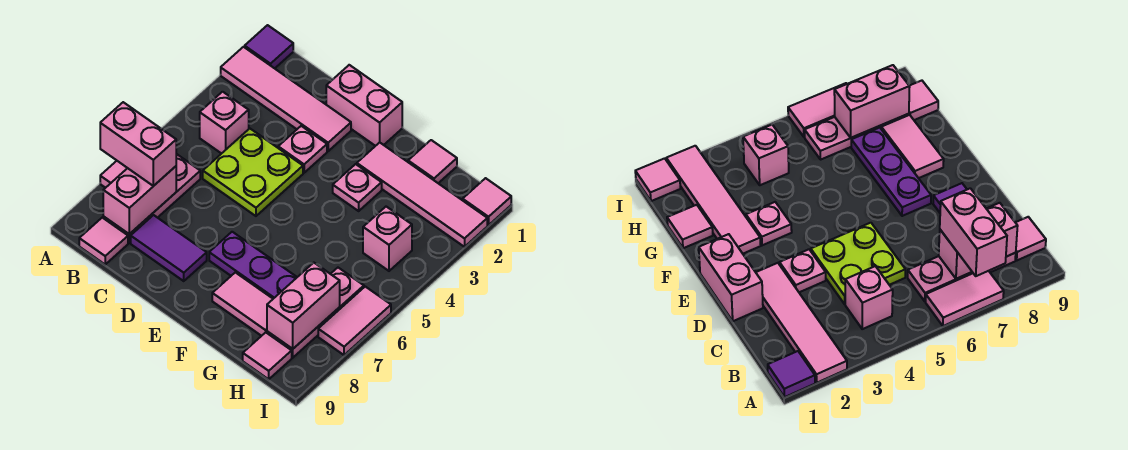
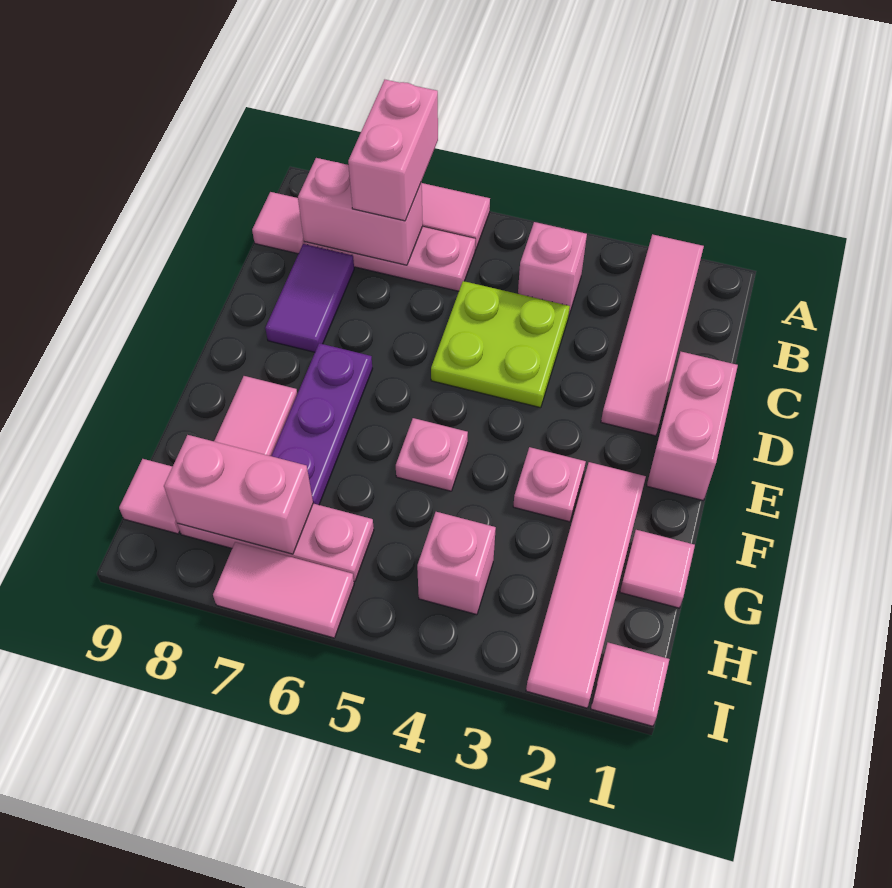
purple 1x1 tile [245,25,293,68] -> none
pink 1x1 plate [278,126,327,173] -> pink 1x1 plate moved to [396,418,468,491]

